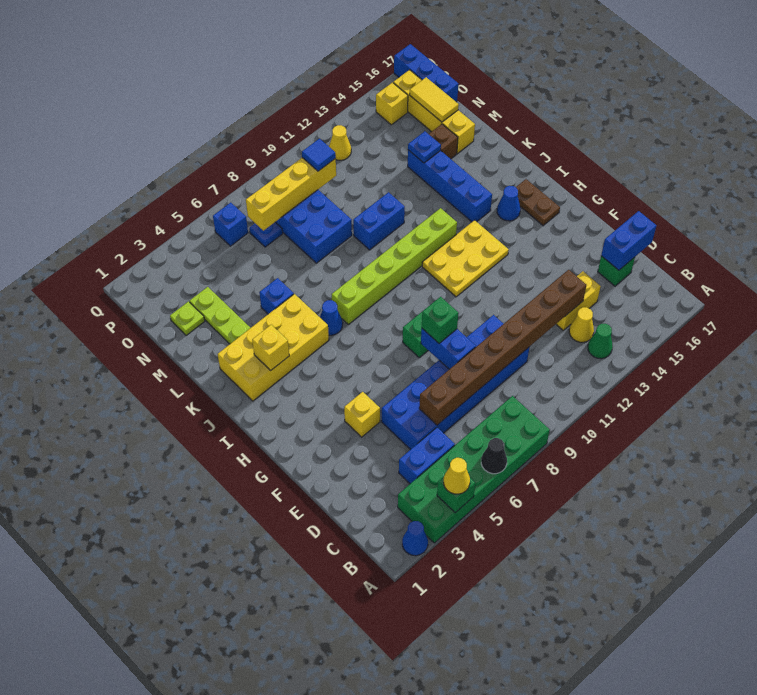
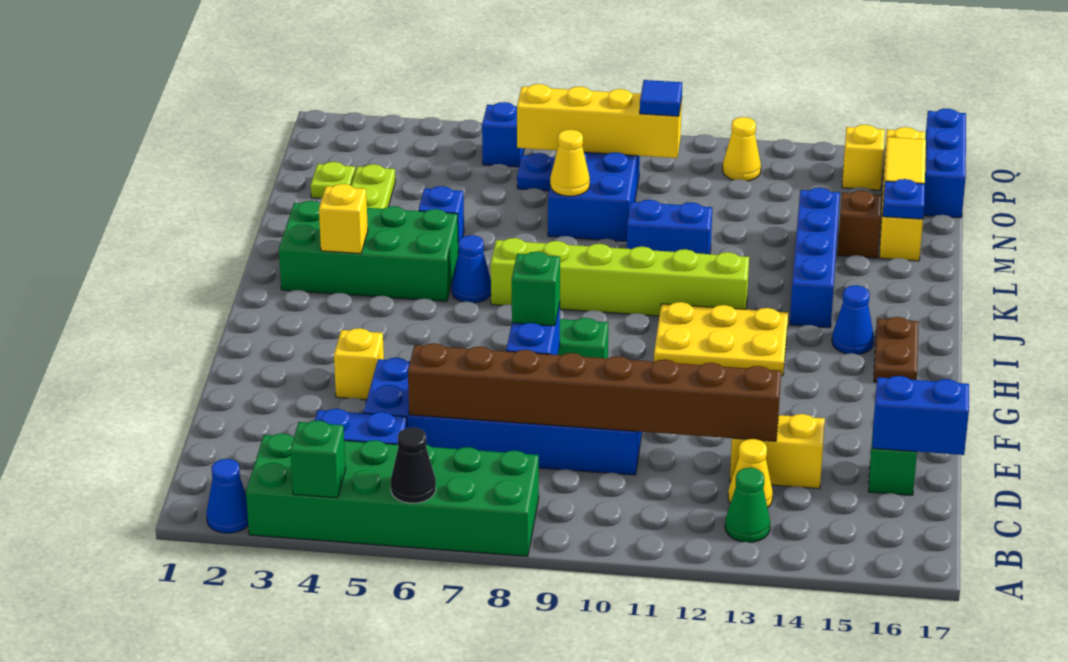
yellow 1x1 cone [444,458,470,494] -> yellow 1x1 cone moved to [550,130,590,196]
yellow 2x4 brick [218,294,329,401] -> green 2x4 brick [279,201,458,301]
blue 1x1 plate [408,131,441,163] -> blue 1x1 plate moved to [883,179,925,219]

